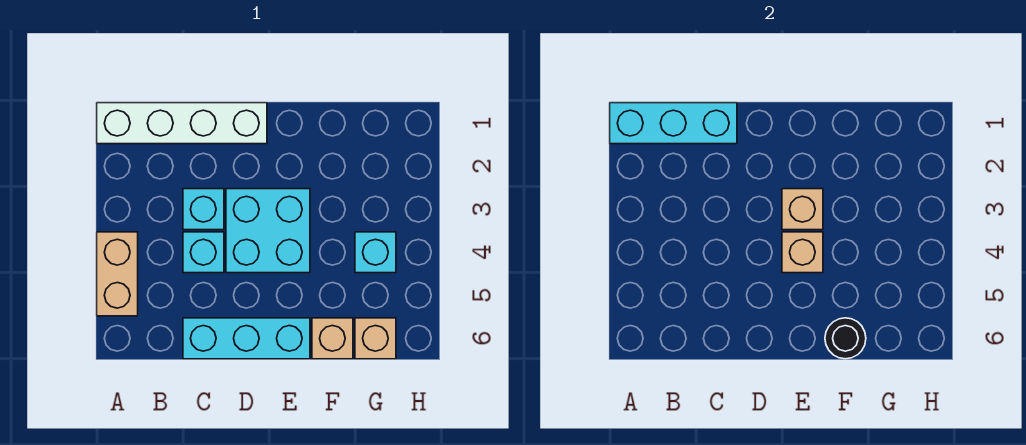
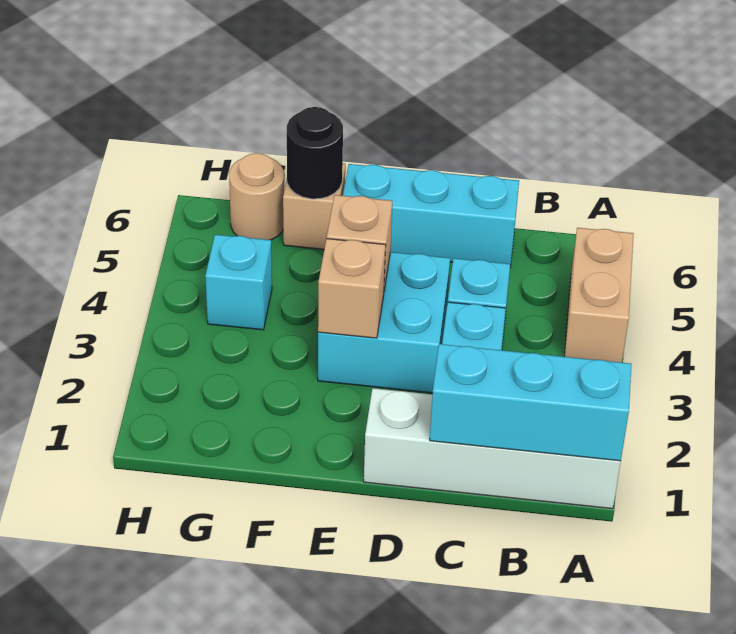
tan 1x1 brick [355,318,396,359] -> tan 1x1 round brick [229,153,284,240]

